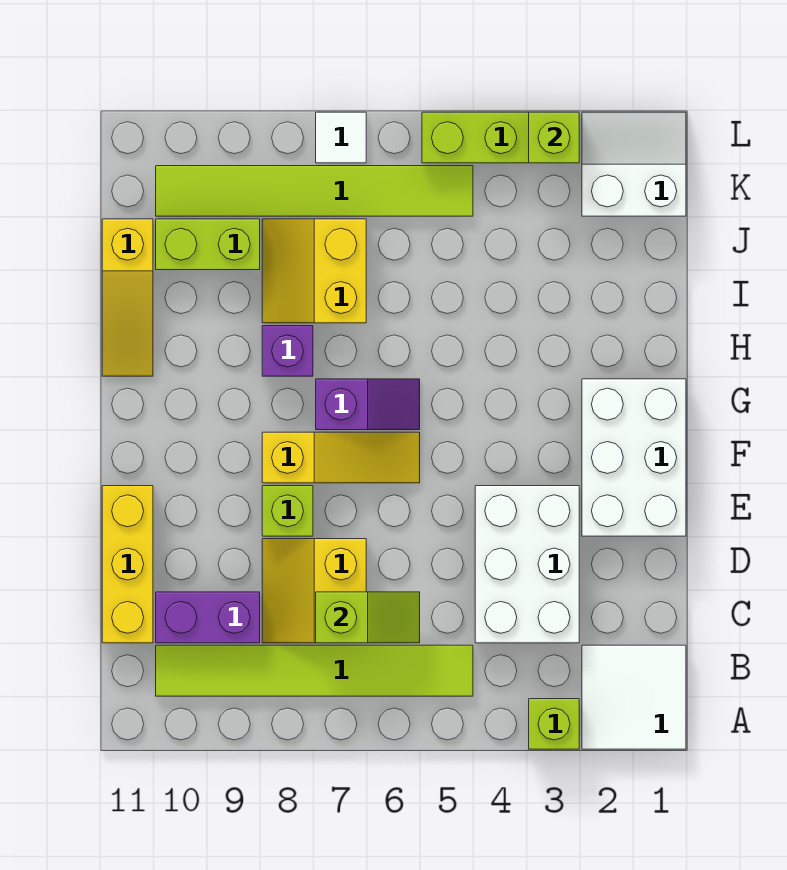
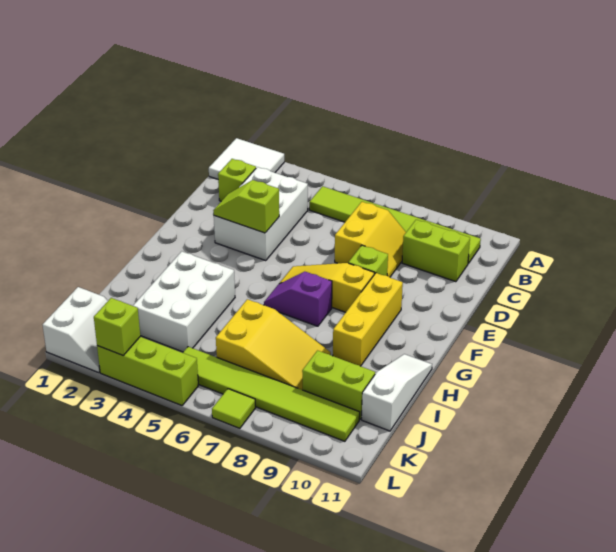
lime 1x1 brick [529,699,579,749] -> lime 1x1 brick moved to [218,159,256,201]
lime 1x2 slope [316,592,420,643] -> lime 1x2 slope moved to [213,180,279,233]
purple 1x2 brick [156,592,260,643] -> lime 1x2 brick [402,220,470,282]
yellow 1x3 brick [102,486,153,643] -> yellow 1x3 brick moved to [333,273,403,366]
white 2x3 brick [582,379,686,536] -> white 2x3 brick moved to [133,251,235,352]
purple 1x1 brick [262,326,313,376] -> none
yellow 1x3 slope [102,219,153,376] -> white 1x3 slope [362,354,432,431]
yellow 2x2 slope [262,219,366,323] -> yellow 2x3 slope [216,299,331,390]
white 2x2 slope [582,112,686,216] -> white 2x2 slope turned to [43,287,108,373]
white 1x1 tile [316,112,366,163] -> lime 1x1 tile [212,389,256,428]

